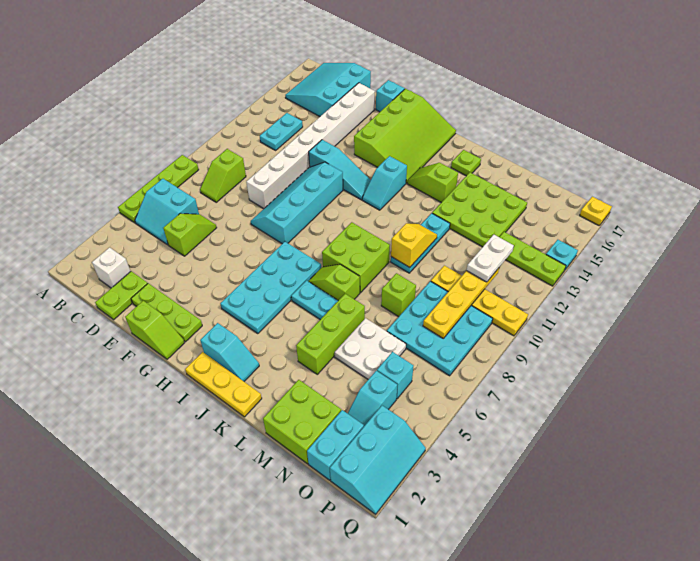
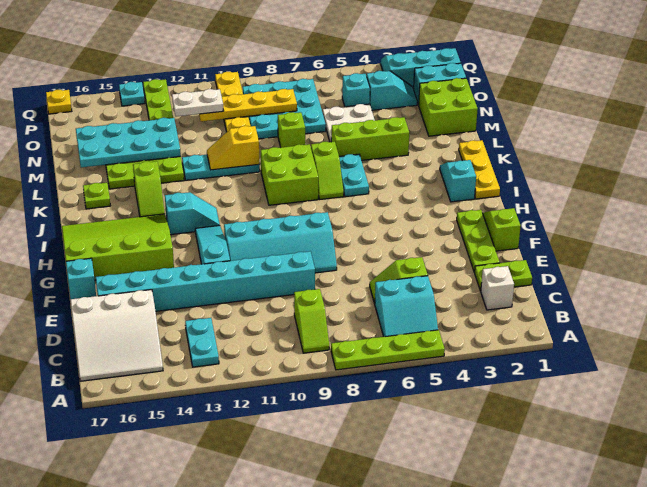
cyan 2x2 slope [135,179,199,245] -> cyan 2x2 slope turned to [375,276,438,337]
cyan 3x3 slope [285,63,371,116] -> white 3x3 slope [70,290,163,381]
lime 1x2 slope [200,149,246,202] -> lime 1x2 slope turned to [294,289,329,353]
cyan 1x2 plate [260,113,303,150] -> cyan 1x2 plate turned to [185,318,219,367]
white 1x8 brick [246,83,375,209] -> cyan 1x8 brick [96,251,315,311]
cyan 2x4 plate [220,242,321,334] -> cyan 2x4 plate moved to [76,118,181,168]

